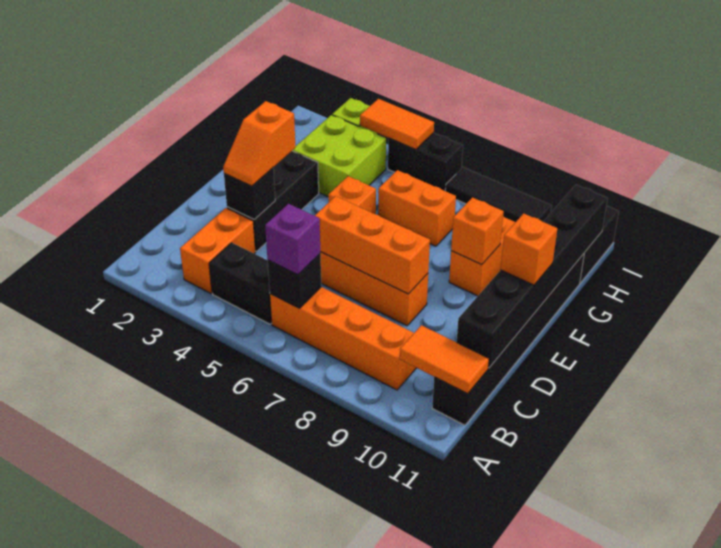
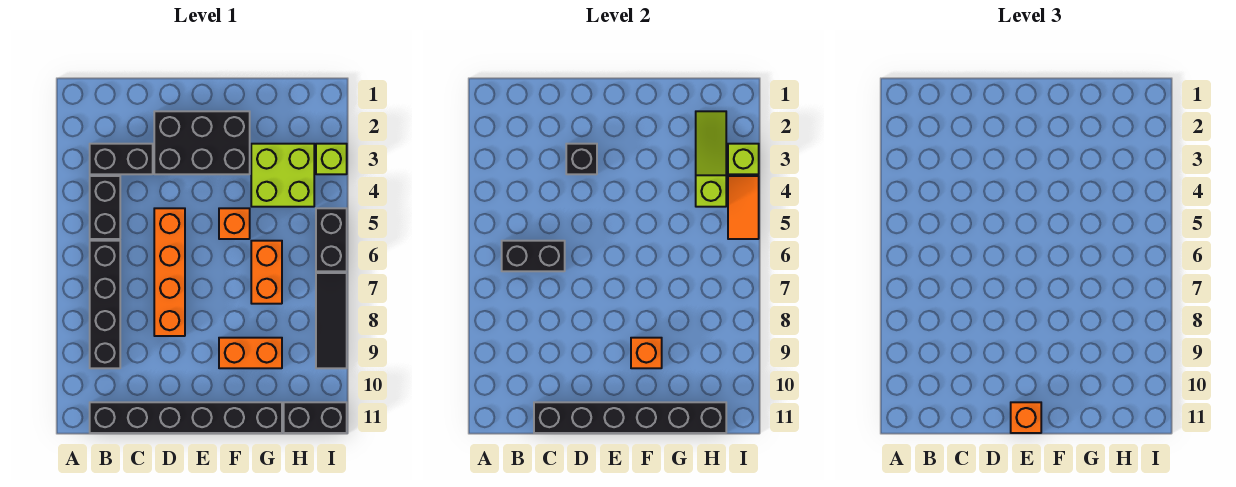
orange 1x2 brick [180,208,256,294] -> black 1x2 brick [90,144,153,174]
orange 1x4 brick [270,287,416,390] -> black 1x4 brick [90,241,120,368]
black 1x1 brick [268,254,321,308] -> black 1x2 brick [502,241,565,271]
purple 1x1 brick [265,204,320,275] -> none
orange 1x2 tile [400,325,489,394] -> none
black 1x3 brick [227,151,319,251] -> black 2x3 brick [154,111,250,174]
orange 1x2 slope [223,101,296,186] -> none
orange 1x3 brick [315,196,430,294] -> none
none -> lime 1x3 slope [696,111,726,207]
none -> lime 1x1 brick [728,144,759,174]

